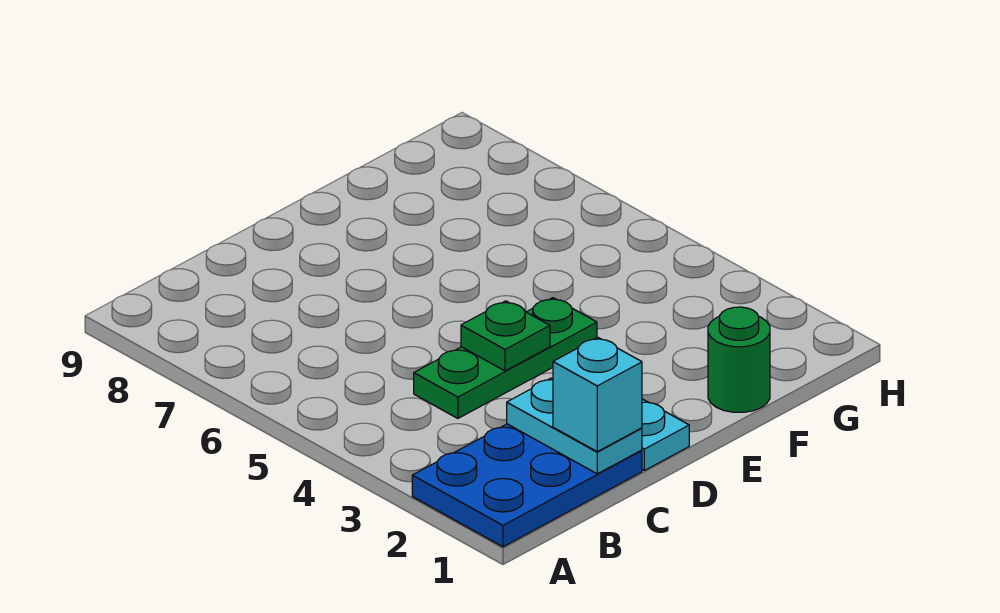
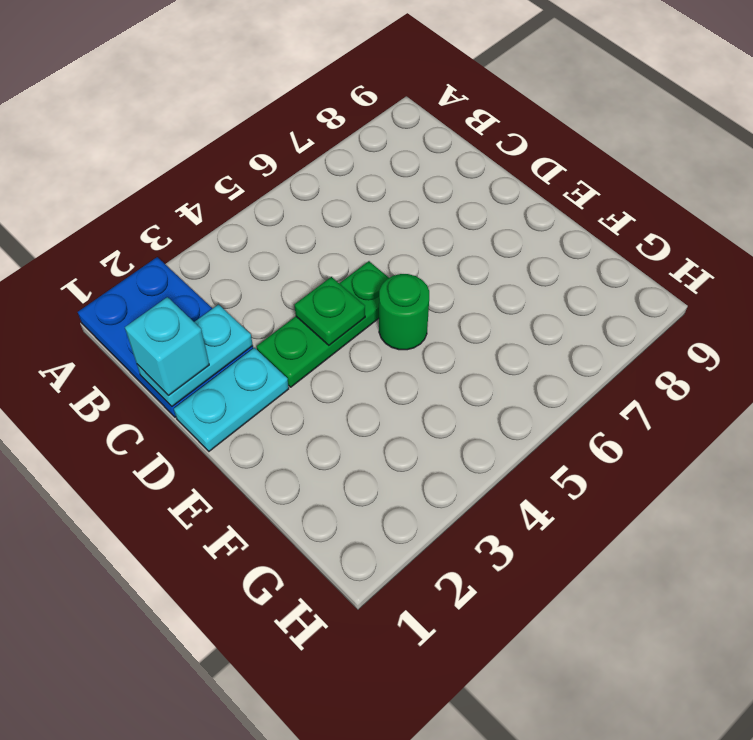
green 1x3 plate [414,298,597,418] -> green 1x3 plate turned to [257,261,389,387]
green 1x1 round brick [708,307,770,412] -> green 1x1 round brick moved to [379,274,429,350]

